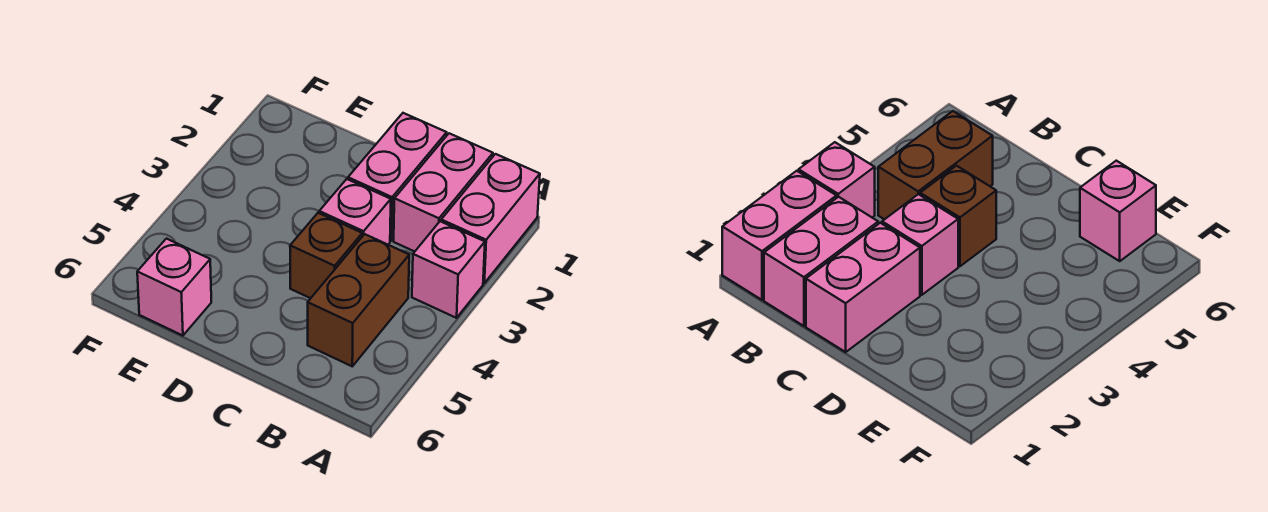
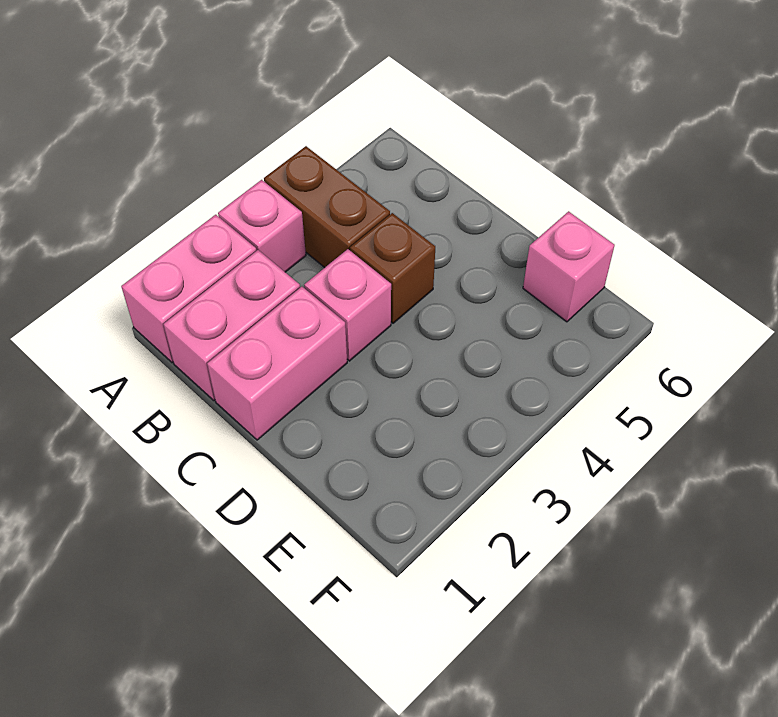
brown 1x2 brick [308,234,409,366] -> brown 1x2 brick turned to [264,146,390,268]

